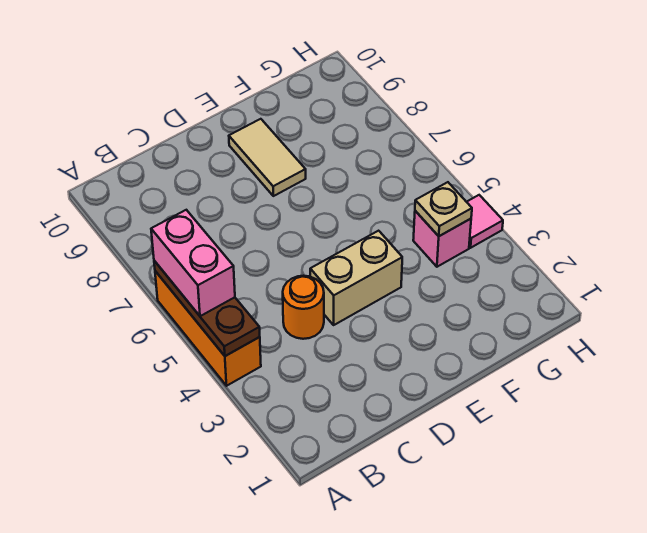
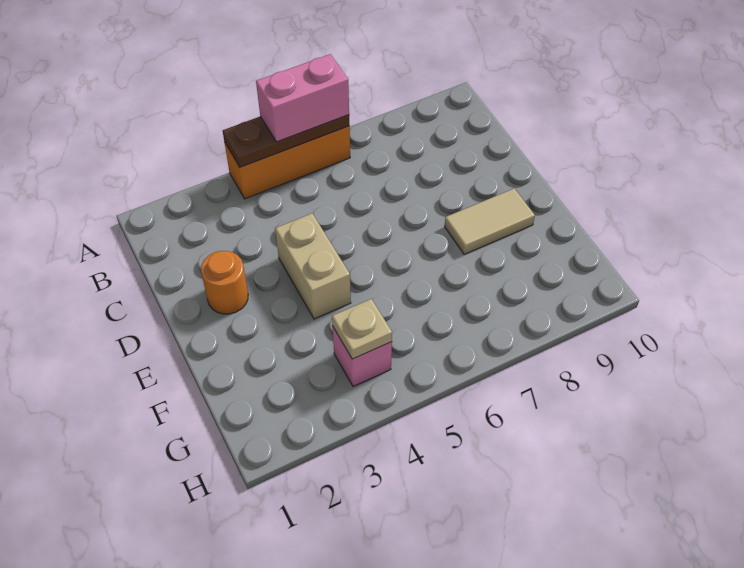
orange 1x1 round brick [283,276,324,339] -> orange 1x1 round brick moved to [201,251,248,314]
pink 1x1 tile [467,195,503,248] -> none

